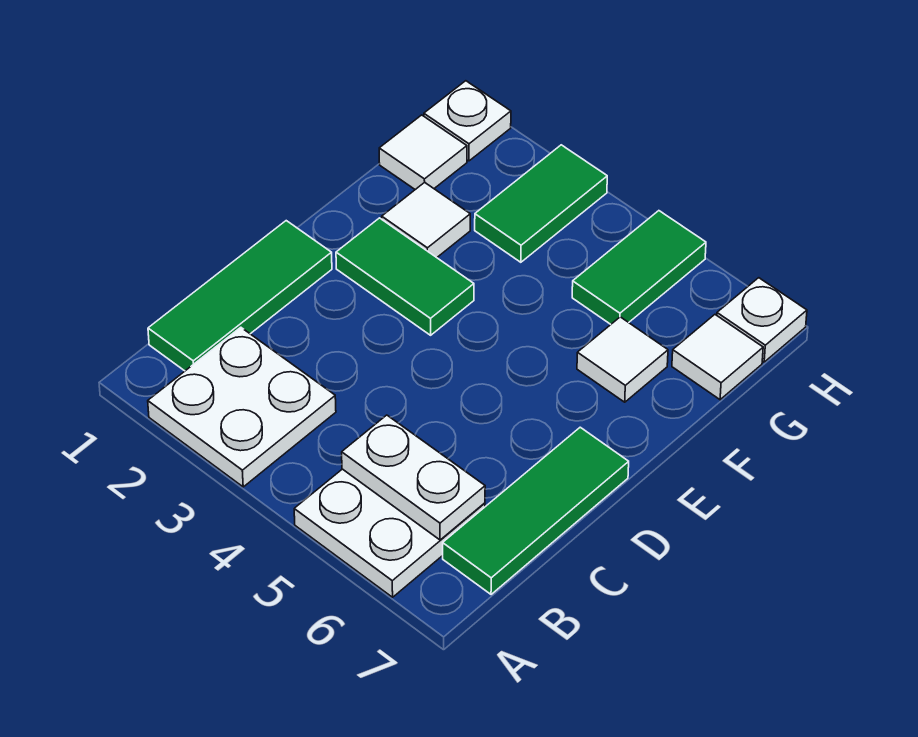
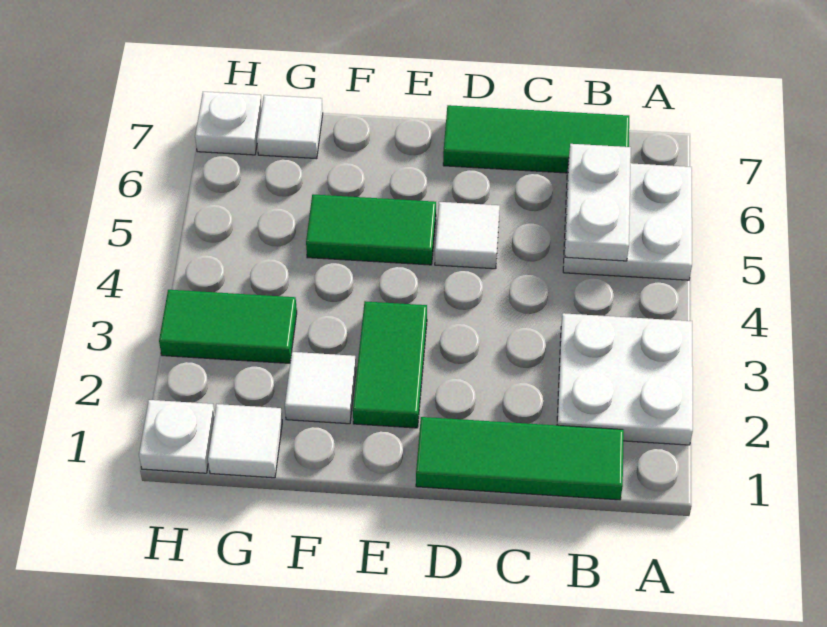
white 1x1 tile [577,317,668,402] -> white 1x1 tile moved to [435,202,500,269]
green 1x2 tile [572,211,706,324] -> green 1x2 tile moved to [306,194,436,265]

